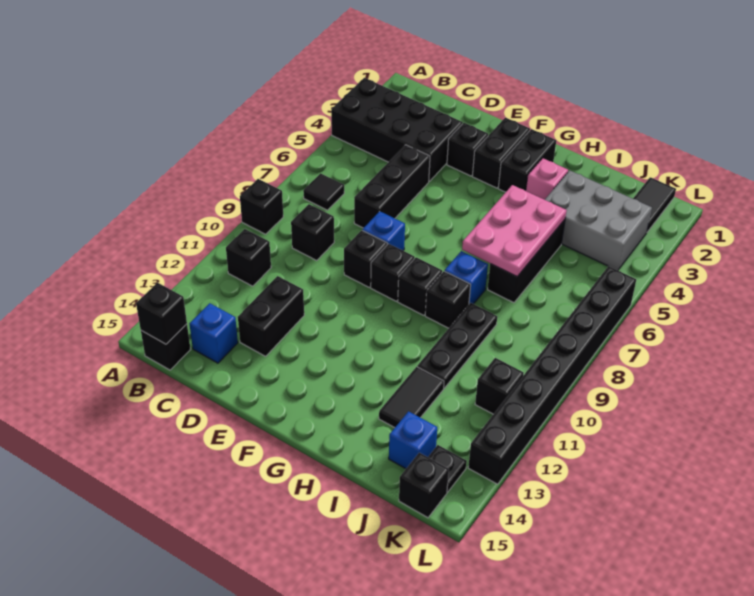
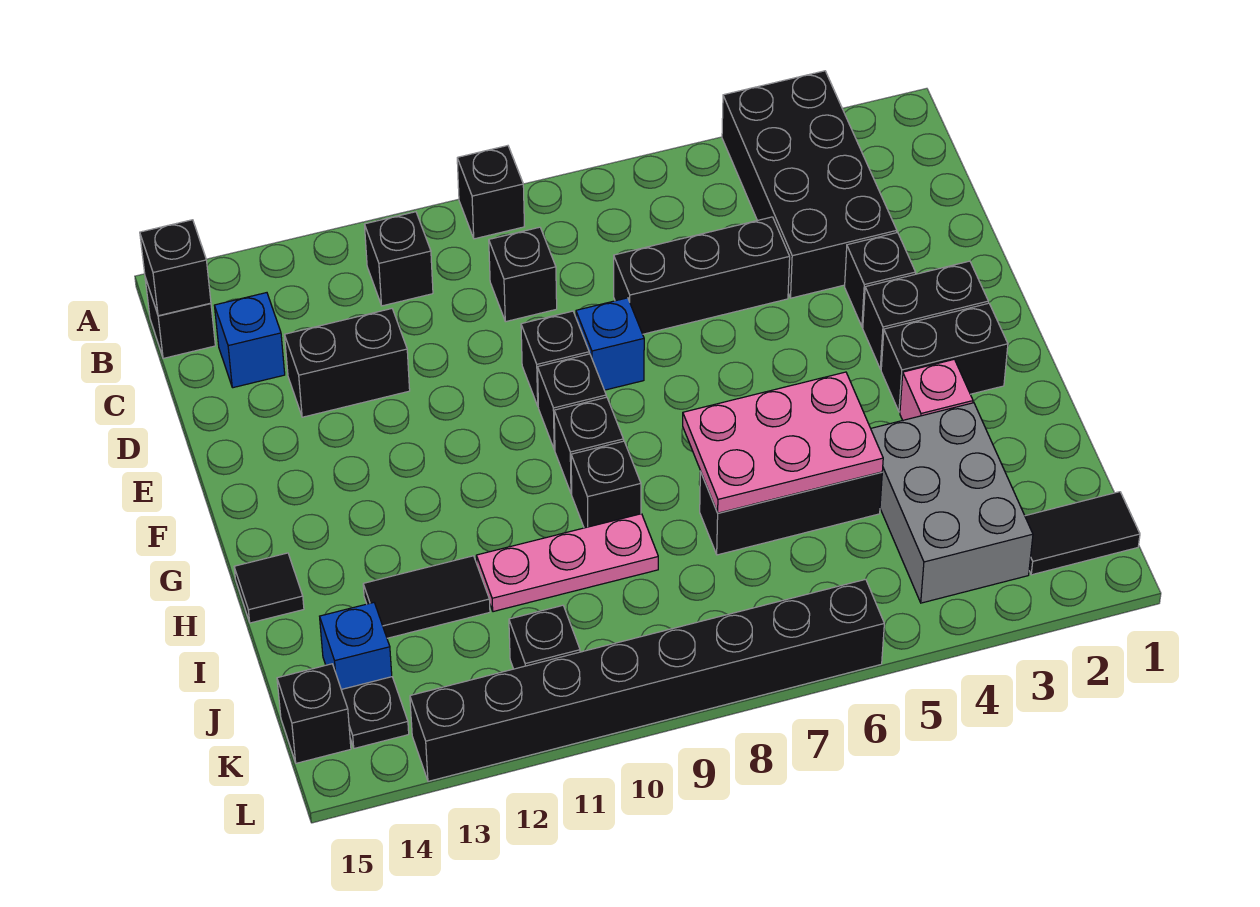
black 1x1 tile [303,173,344,210] -> black 1x1 tile moved to [234,553,304,623]
blue 1x1 brick [445,251,488,304] -> none
black 1x3 plate [417,303,497,388] -> pink 1x3 plate [476,514,658,612]

